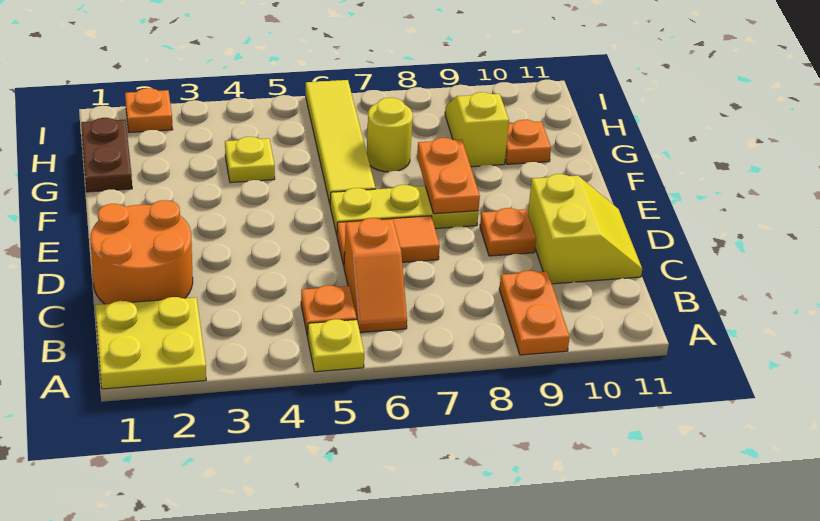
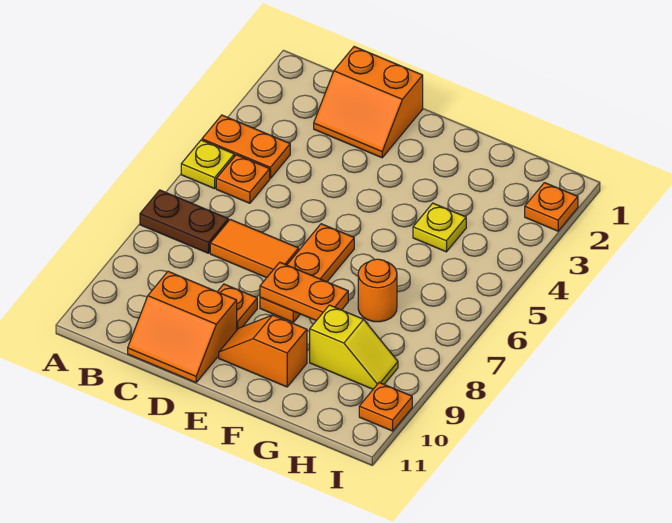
yellow 2x2 plate [95,297,206,389] -> none
orange 1x2 plate [499,271,570,355] -> orange 1x2 plate moved to [202,115,290,178]
orange 1x2 slope [344,218,407,332] -> orange 1x2 slope moved to [219,315,307,387]
orange 2x2 round brick [90,200,193,304] -> orange 2x2 slope [314,47,423,158]
yellow 2x2 slope [528,174,642,284] -> orange 2x2 slope [128,271,237,383]
orange 1x2 tile [337,216,440,266] -> orange 1x2 tile turned to [210,220,299,278]
yellow 1x3 plate [330,185,478,234] -> orange 1x3 plate [260,224,354,322]
yellow 1x4 tile [306,80,375,203] -> none
brown 1x2 plate [81,118,132,192] -> brown 1x2 plate moved to [140,190,228,253]
yellow 1x1 round brick [367,98,413,172] -> orange 1x1 round brick [358,259,397,322]
orange 1x1 plate [505,120,551,164] -> orange 1x1 plate moved to [359,383,412,431]

